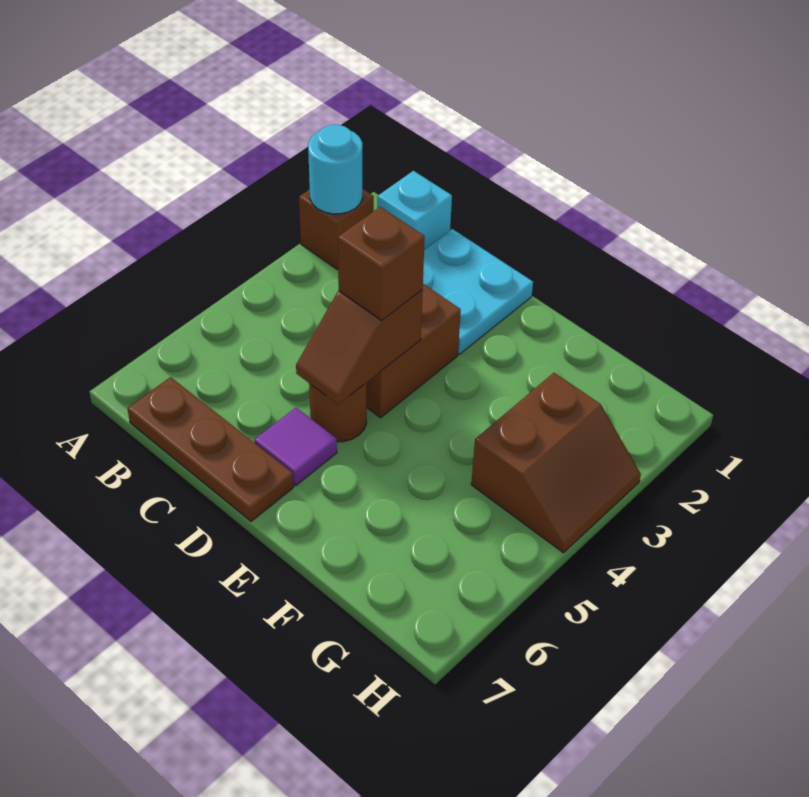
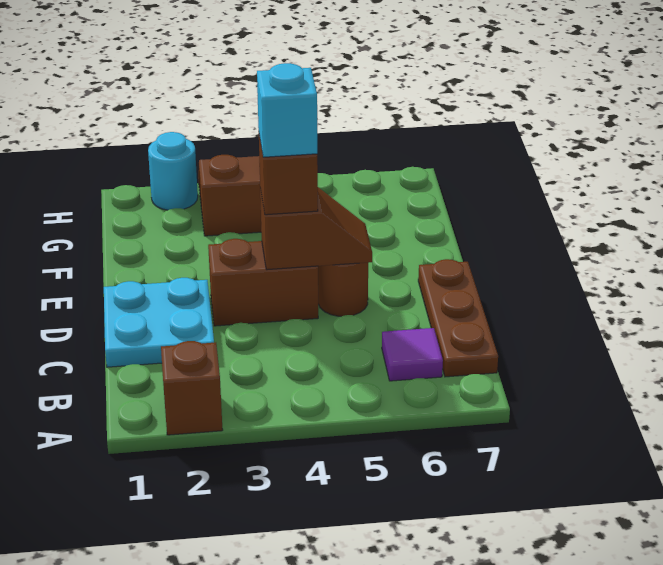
cyan 1x1 round brick [308,125,362,214] -> cyan 1x1 round brick moved to [148,132,198,210]
cyan 1x1 brick [377,171,452,249] -> cyan 1x1 brick moved to [257,63,317,157]
purple 1x1 tile [254,408,337,486] -> purple 1x1 tile moved to [382,328,443,381]

